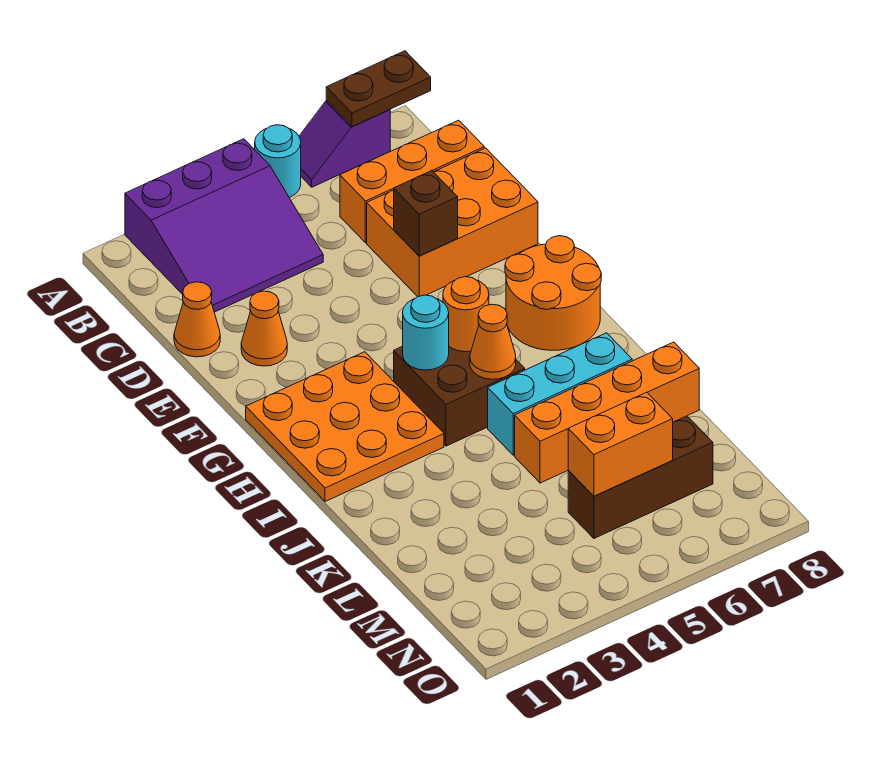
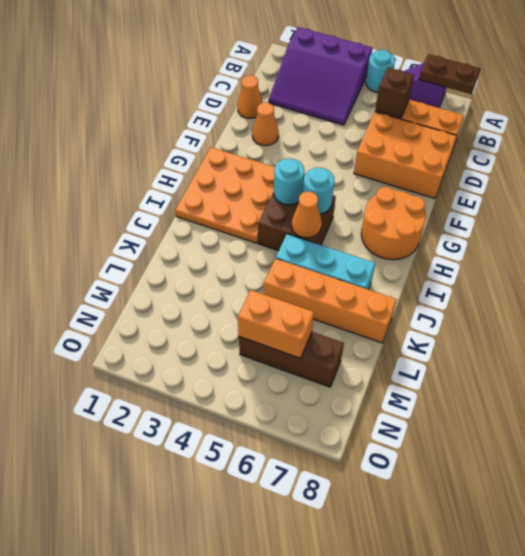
brown 1x1 brick [394,171,458,256] -> brown 1x1 brick moved to [375,67,414,118]
orange 1x1 round brick [443,277,489,352] -> cyan 1x1 round brick [303,168,334,214]

